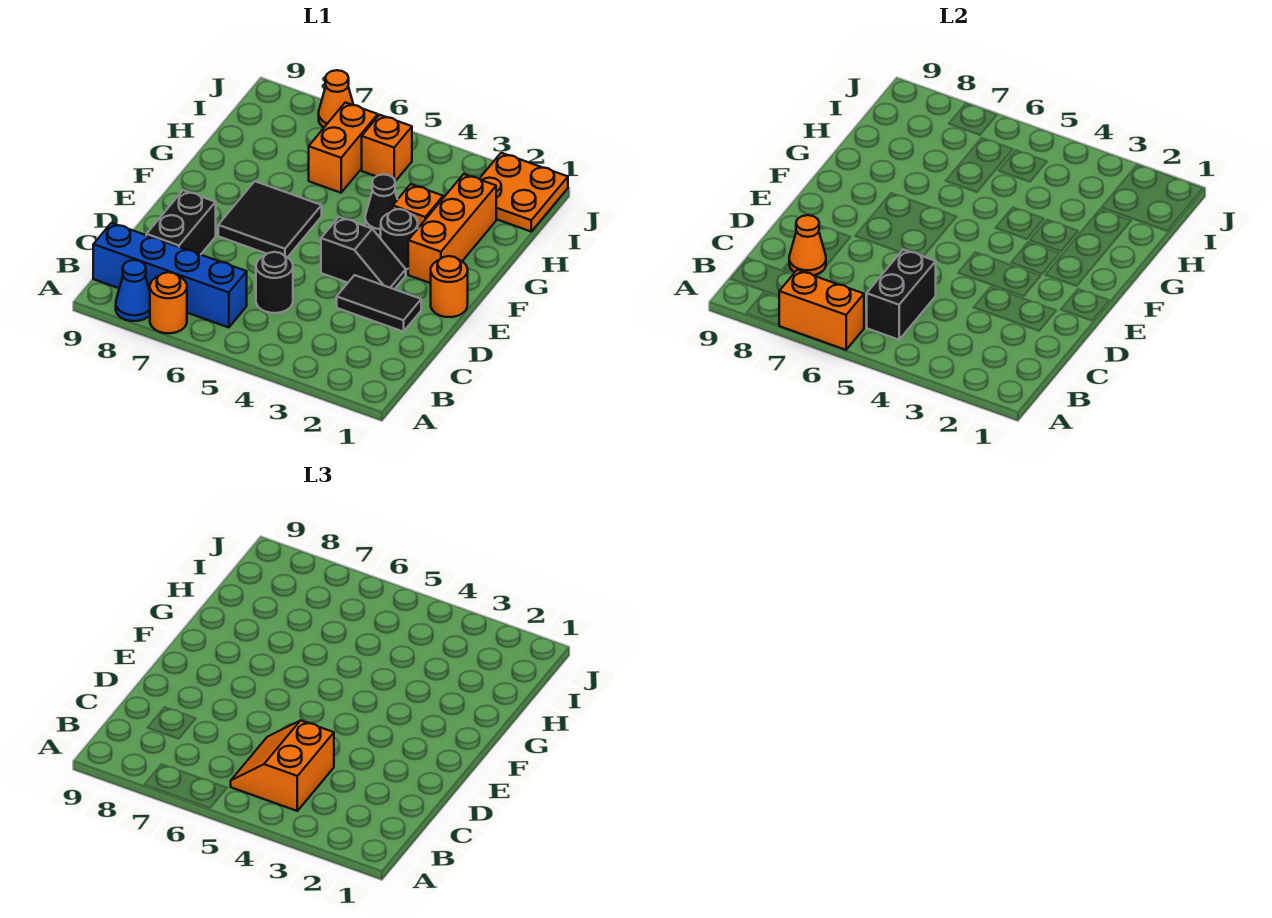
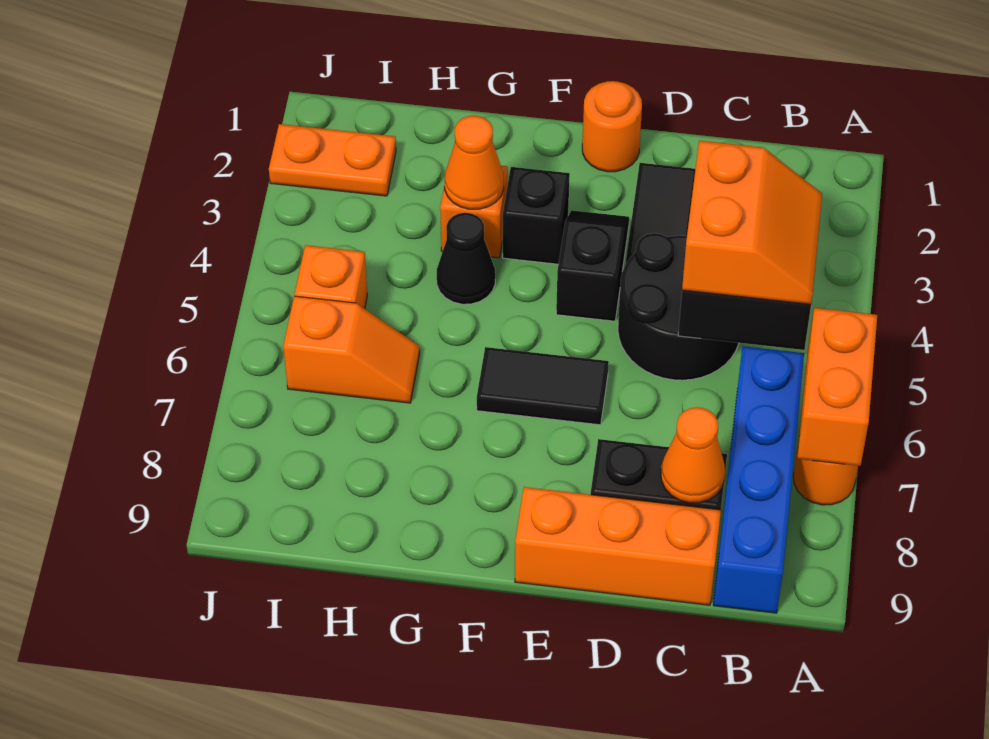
blue 1x1 cone [116,260,150,321] -> none
orange 2x2 slope [231,720,334,811] -> orange 2x2 slope turned to [682,141,822,304]
black 1x1 round brick [256,252,293,313] -> black 2x2 round brick [618,233,739,380]
black 2x2 tile [218,181,322,257] -> black 1x2 tile [477,347,609,425]
orange 1x3 brick [408,174,496,283] -> orange 1x3 brick moved to [515,487,721,605]
black 1x1 round brick [381,209,418,269] -> black 1x1 brick [503,167,570,264]
orange 1x2 brick [309,103,378,193] -> orange 1x2 slope [283,296,420,403]
orange 2x2 plate [479,153,568,231] -> orange 1x2 plate [269,124,396,196]
orange 1x1 cone [319,70,353,128] -> orange 1x1 cone moved to [445,116,504,209]

